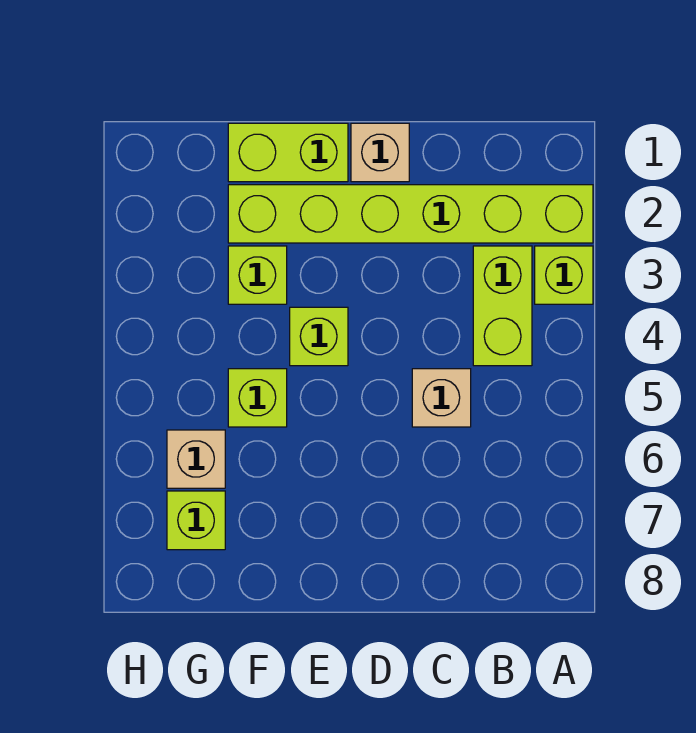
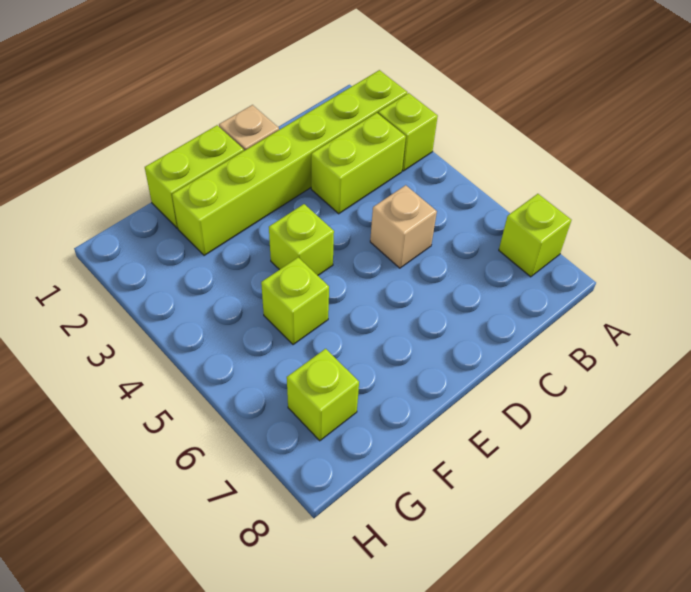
lime 1x2 brick [473,246,532,366] -> lime 1x2 brick turned to [311,113,406,214]
lime 1x1 brick [228,246,287,304] -> lime 1x1 brick moved to [499,194,571,277]
tan 1x1 brick [167,430,225,488] -> none

